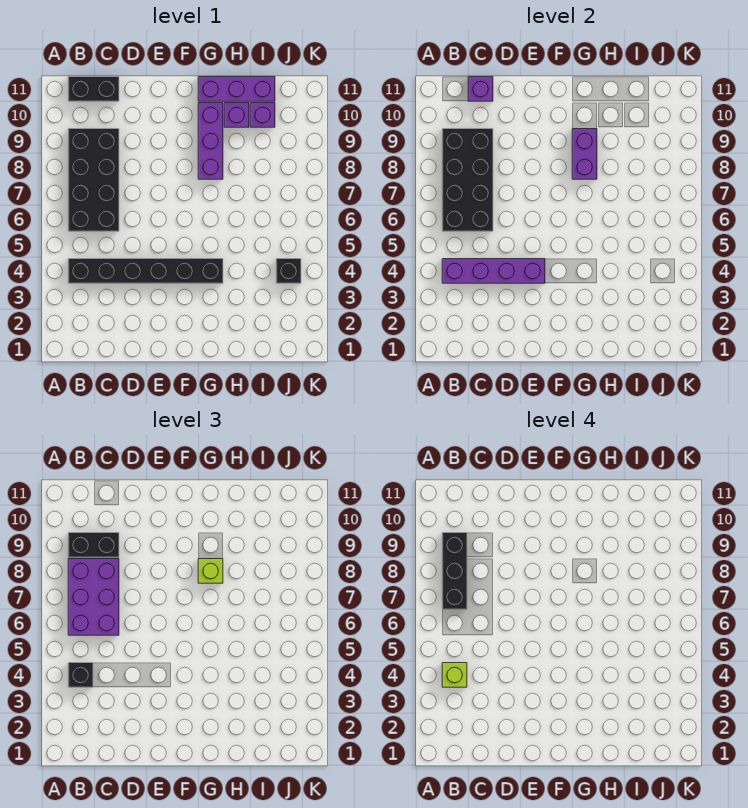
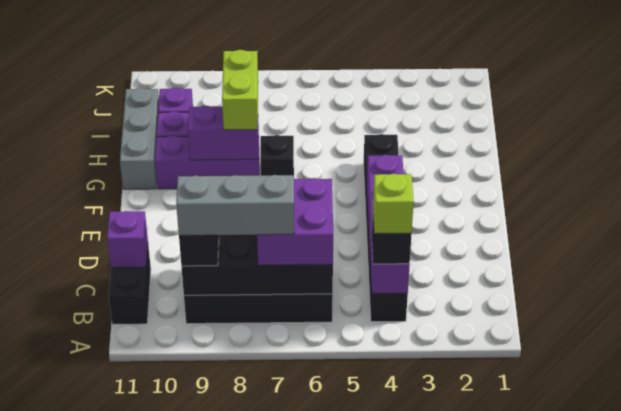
purple 2x3 brick [68,559,119,635] -> purple 2x2 brick [257,178,333,265]
black 1x3 brick [442,533,467,609] -> grey 1x3 brick [176,175,294,235]
lime 1x1 brick [198,559,223,583] -> lime 1x2 brick [222,50,258,130]
purple 1x3 brick [198,77,275,101] -> grey 1x3 brick [120,88,159,189]
black 1x1 brick [276,259,301,283] -> black 1x1 brick moved to [260,135,294,176]

